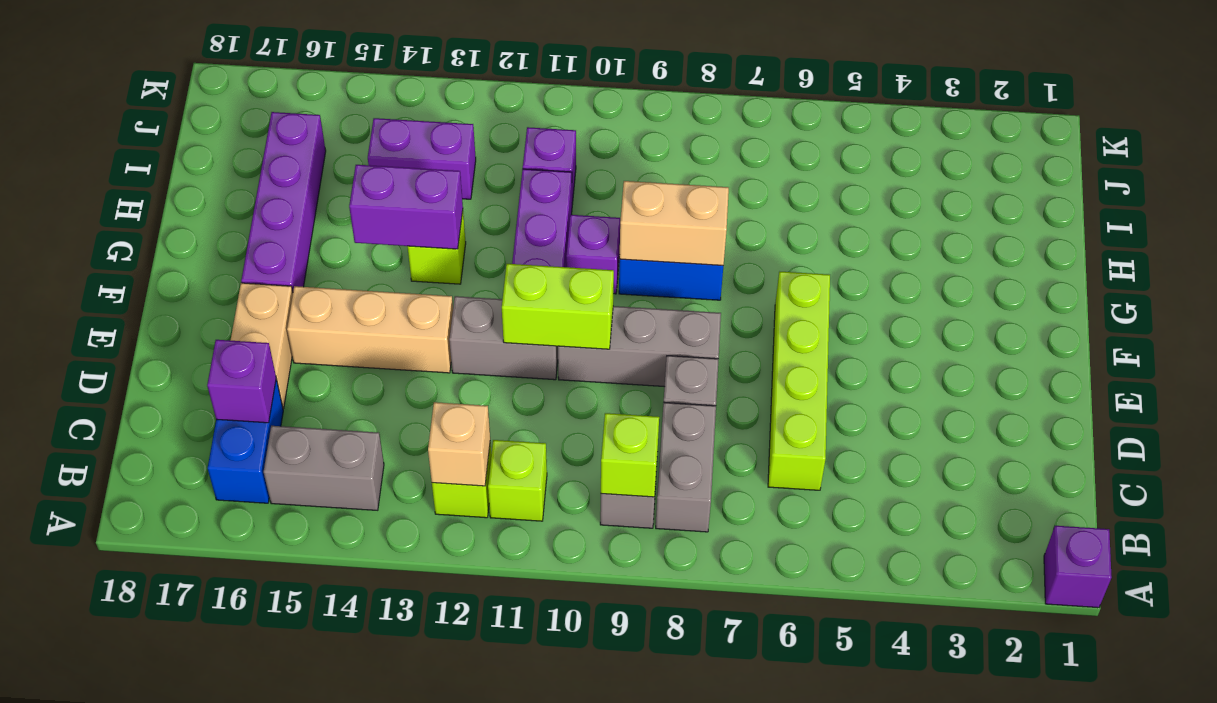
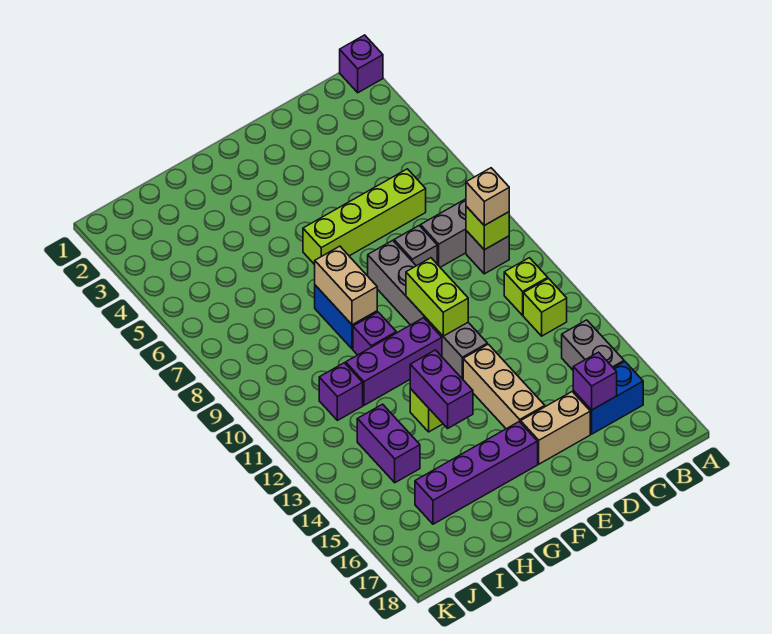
tan 1x1 brick [428,402,490,486] -> tan 1x1 brick moved to [466,168,509,225]

